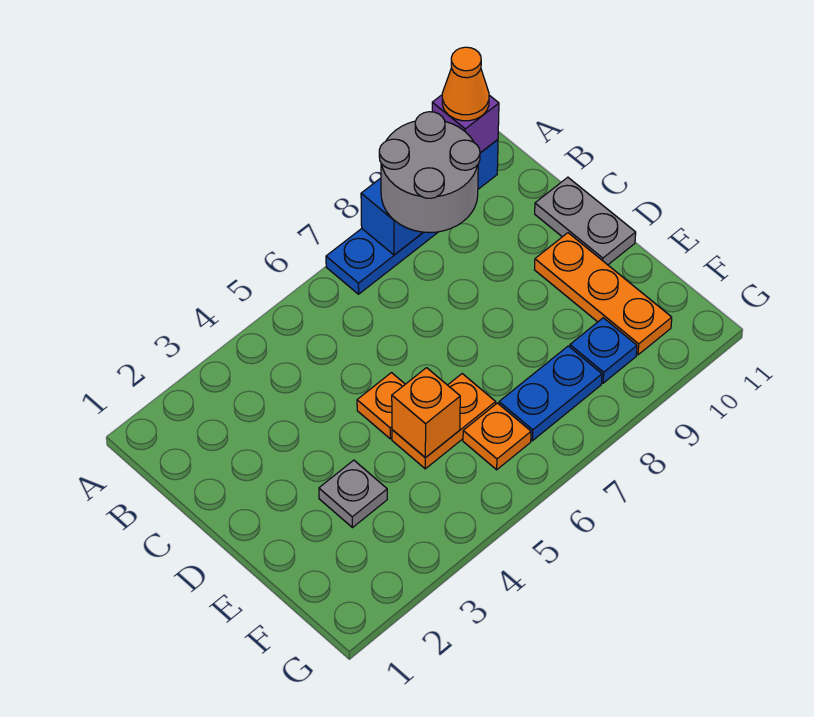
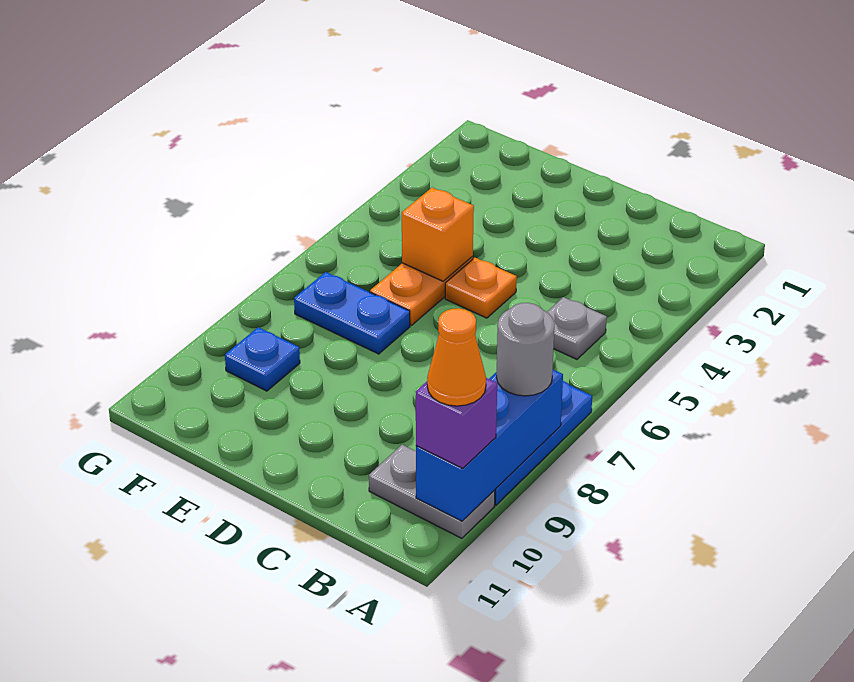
grey 2x2 round brick [379,112,480,233] -> grey 1x1 round brick [496,303,554,396]
grey 1x2 plate [535,177,636,265] -> grey 1x2 plate moved to [369,445,495,538]
orange 1x3 plate [535,233,672,355] -> none
grey 1x1 plate [319,460,387,528] -> grey 1x1 plate moved to [547,297,607,359]
orange 1x1 plate [463,403,531,470] -> none
blue 1x2 plate [499,346,602,441] -> blue 1x2 plate turned to [294,272,410,354]

